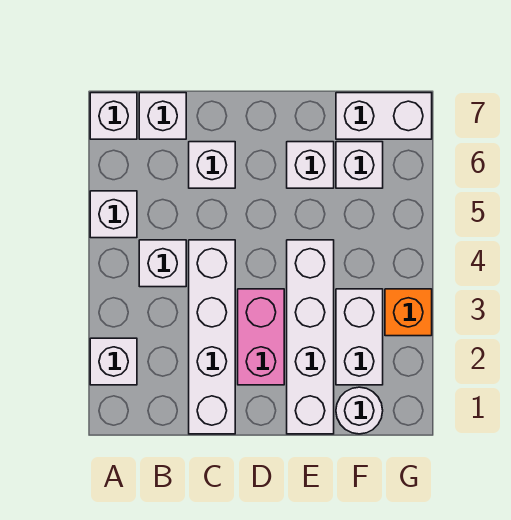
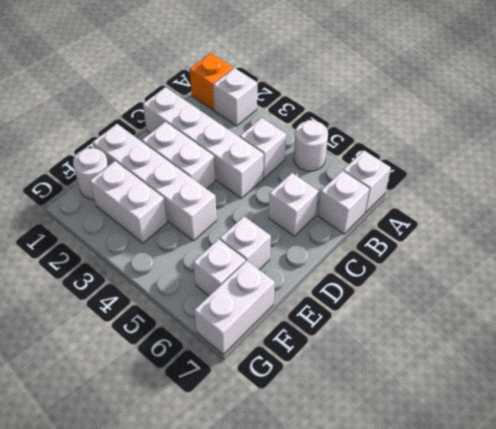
white 1x1 brick [90,191,137,238] -> white 1x1 round brick [294,120,328,171]
pink 1x2 brick [238,289,284,385] -> white 1x2 brick [142,122,215,189]
orange 1x1 brick [385,289,432,336] -> orange 1x1 brick moved to [190,53,233,110]

